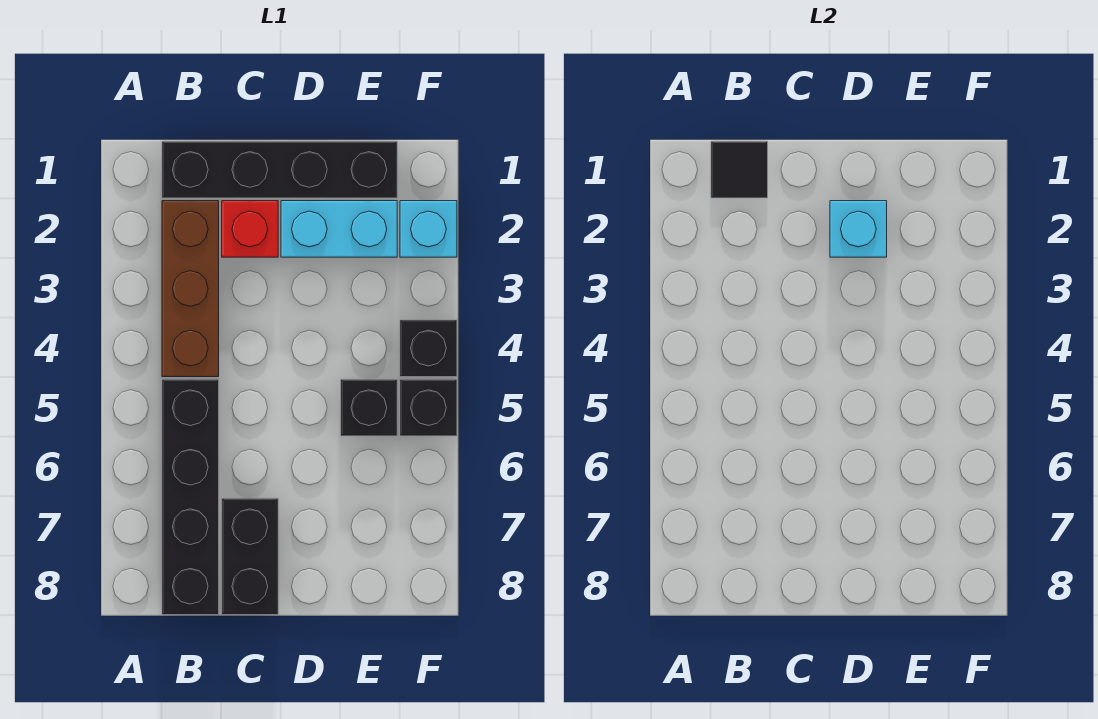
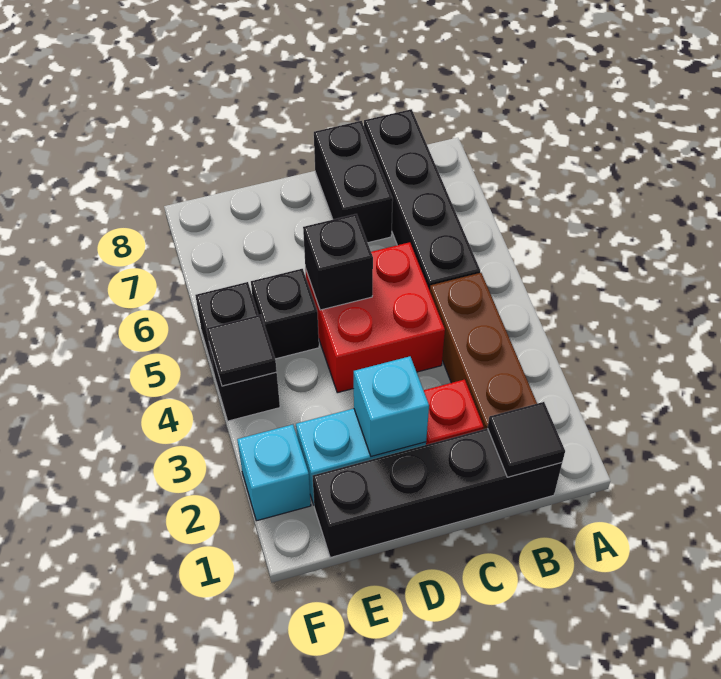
none -> red 2x2 brick [305,242,445,393]
none -> black 1x1 brick [303,214,373,310]
none -> black 1x1 tile [207,315,277,386]

